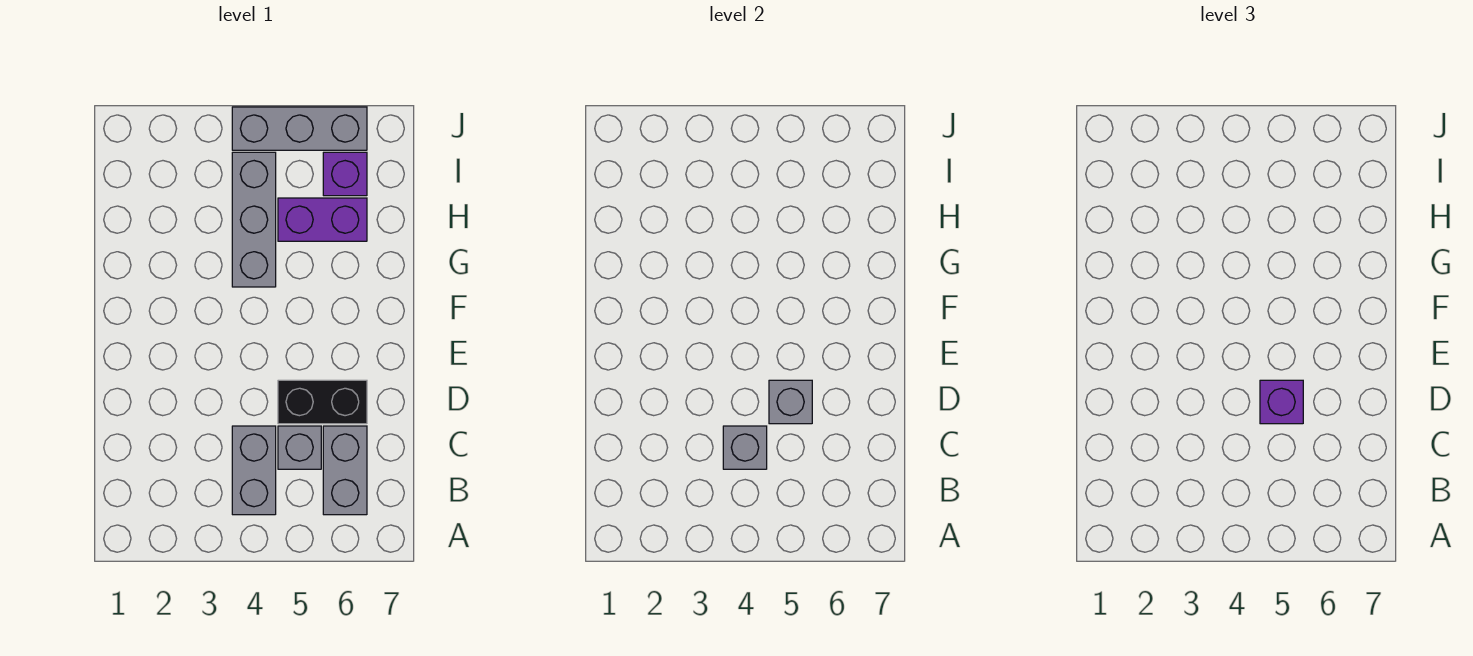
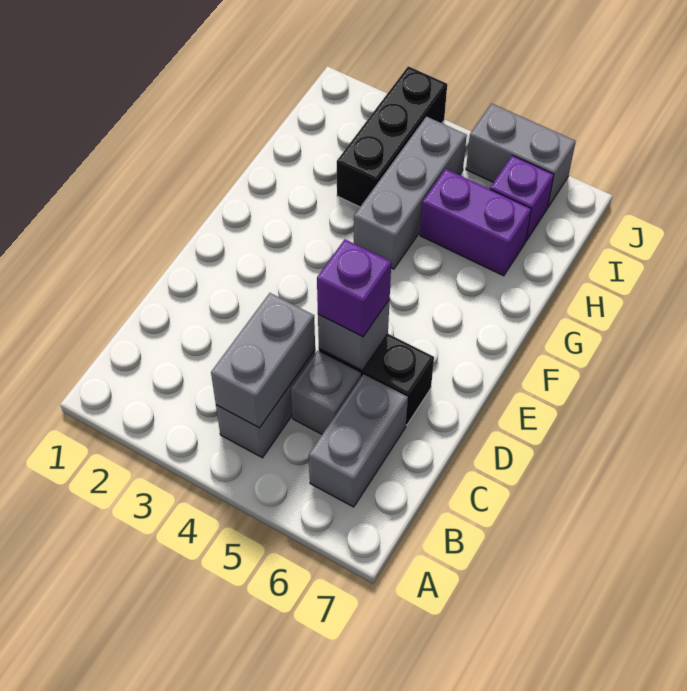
grey 1x1 brick [723,426,767,469] -> grey 1x2 brick [211,293,315,428]
none -> black 1x3 brick [337,66,447,207]
grey 1x3 brick [232,107,367,150] -> grey 1x2 brick [466,104,576,207]

